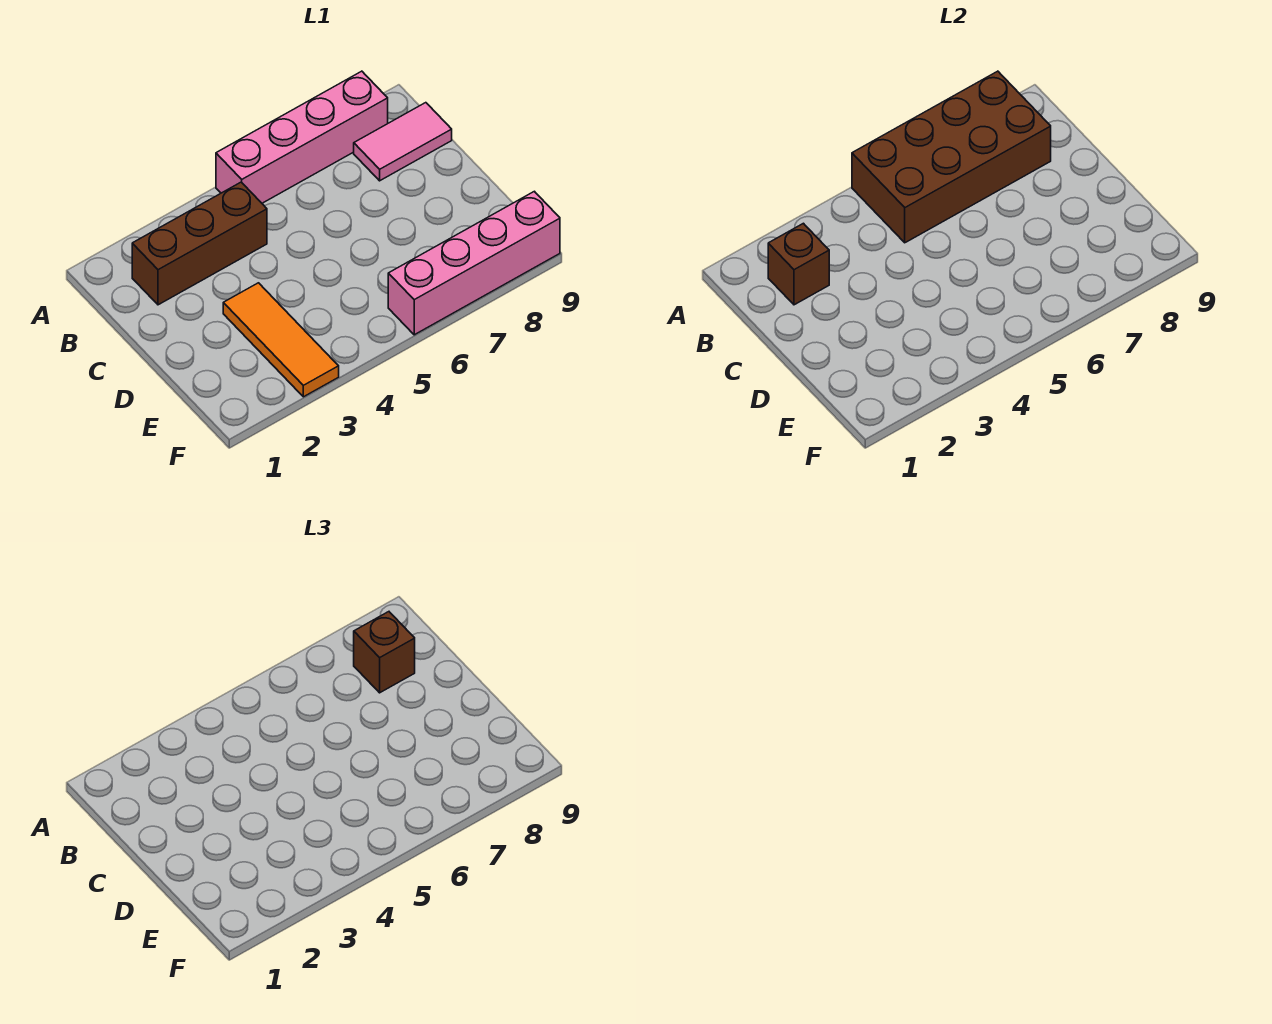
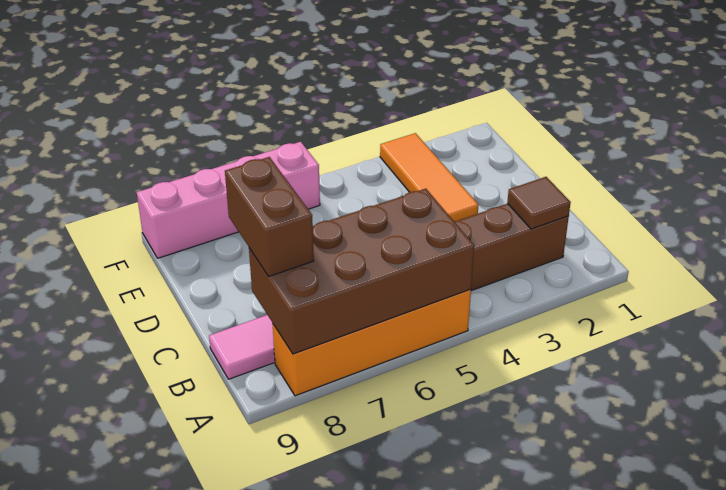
pink 1x4 brick [216,71,388,203] -> orange 1x4 brick [273,289,471,396]
brown 1x1 brick [768,223,829,305] -> brown 1x1 tile [507,177,571,229]
brown 1x1 brick [354,612,415,693] -> brown 1x2 brick [225,157,314,276]

